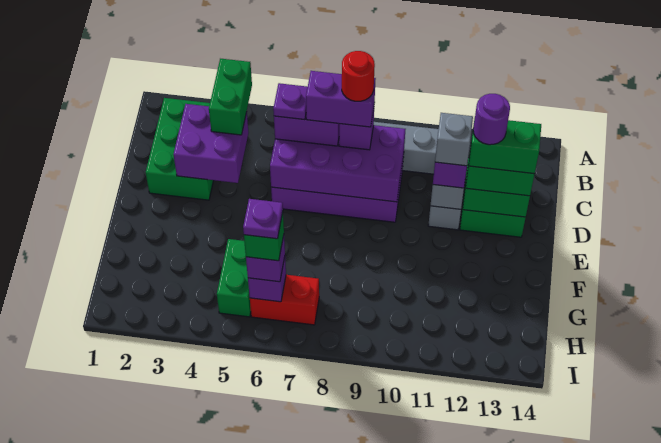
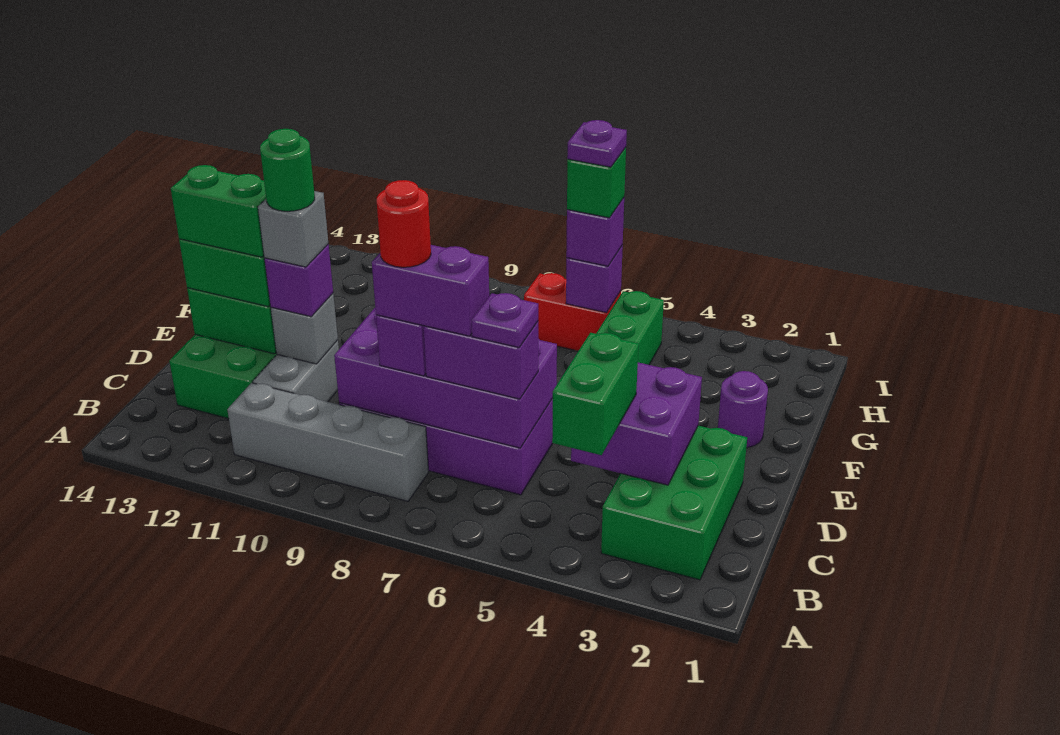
none -> green 1x1 round brick [260,129,315,211]
purple 1x1 round brick [473,94,510,145] -> purple 1x1 round brick moved to [718,371,768,448]

